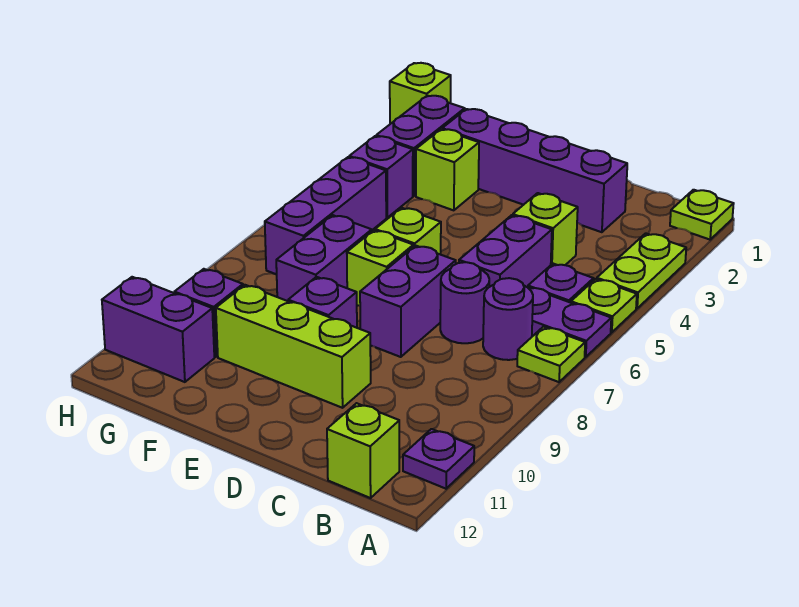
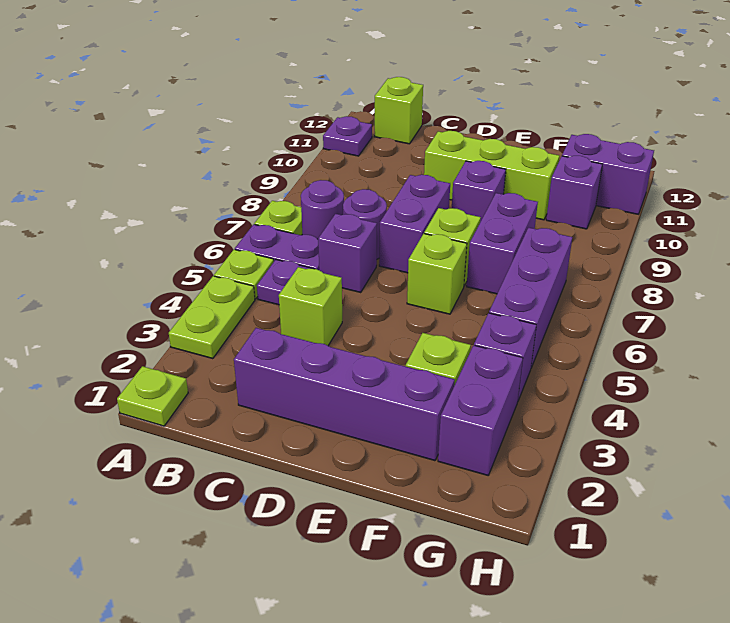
purple 1x2 brick [459,215,552,287] -> purple 1x1 brick [318,214,377,292]
lime 1x1 brick [390,63,451,124] -> none

